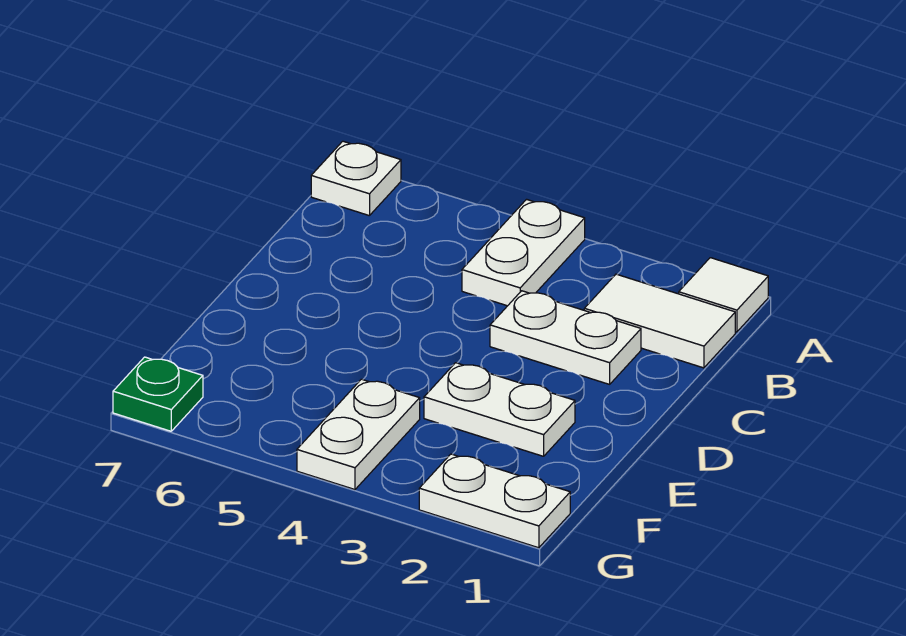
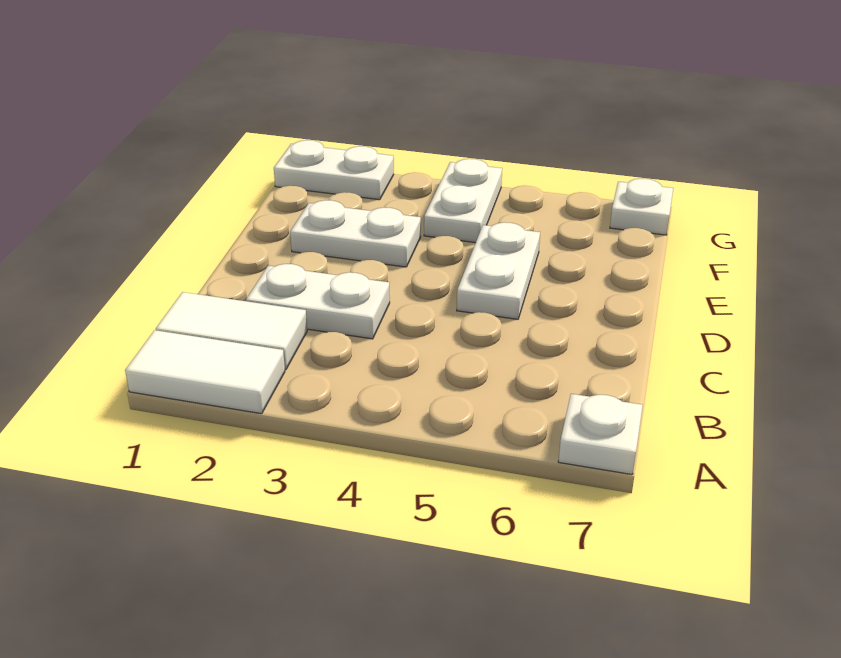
white 1x1 tile [679,258,768,332] -> white 1x2 tile [125,330,285,414]
white 1x2 plate [462,199,585,306] -> white 1x2 plate moved to [457,222,540,319]
green 1x1 plate [113,357,203,431] -> white 1x1 plate [610,178,673,235]

